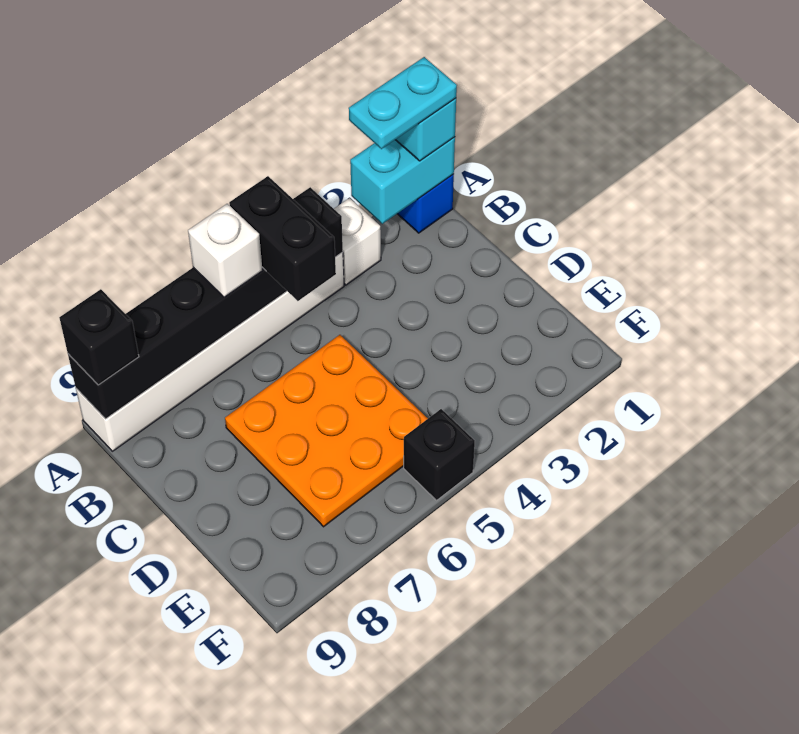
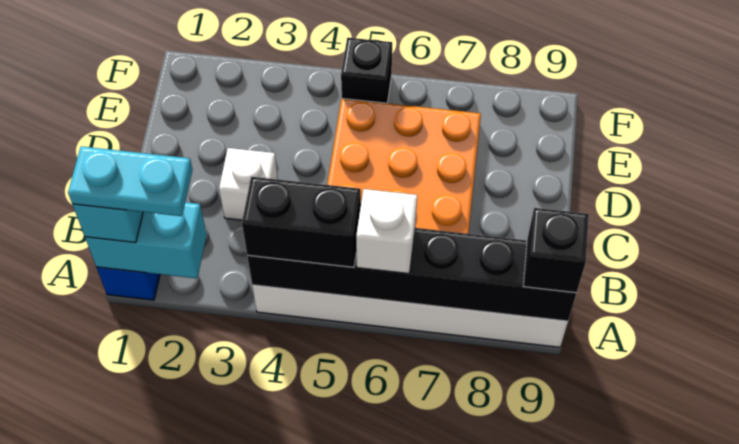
white 1x1 brick [334,198,381,285] -> white 1x1 brick moved to [219,148,278,220]
black 1x2 brick [229,176,336,301] -> black 1x2 brick turned to [242,177,361,267]

